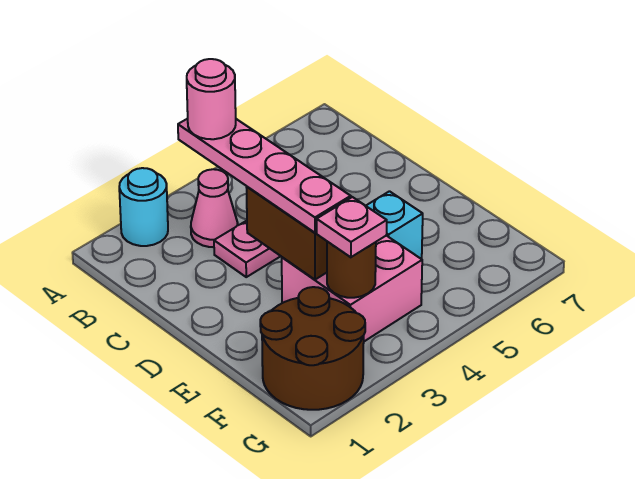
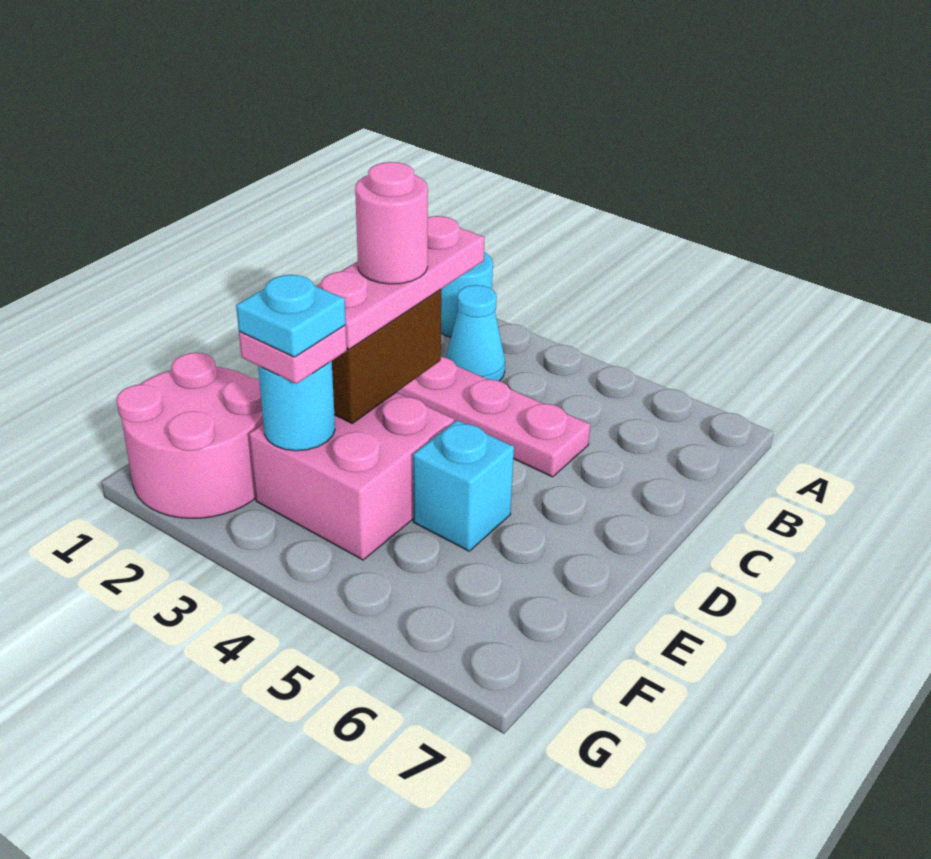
pink 1x1 cone [191,169,238,247] -> cyan 1x1 cone [446,285,505,381]
pink 1x4 plate [178,119,351,233] -> pink 1x3 plate [317,216,485,349]
pink 1x1 round brick [187,59,236,139] -> pink 1x1 round brick moved to [355,162,428,284]
brown 2x2 round brick [260,287,365,410] -> pink 2x2 round brick [116,353,263,518]
brown 1x1 round brick [327,242,376,298] -> cyan 1x1 round brick [258,361,335,451]
none -> cyan 1x1 plate [236,275,346,357]

